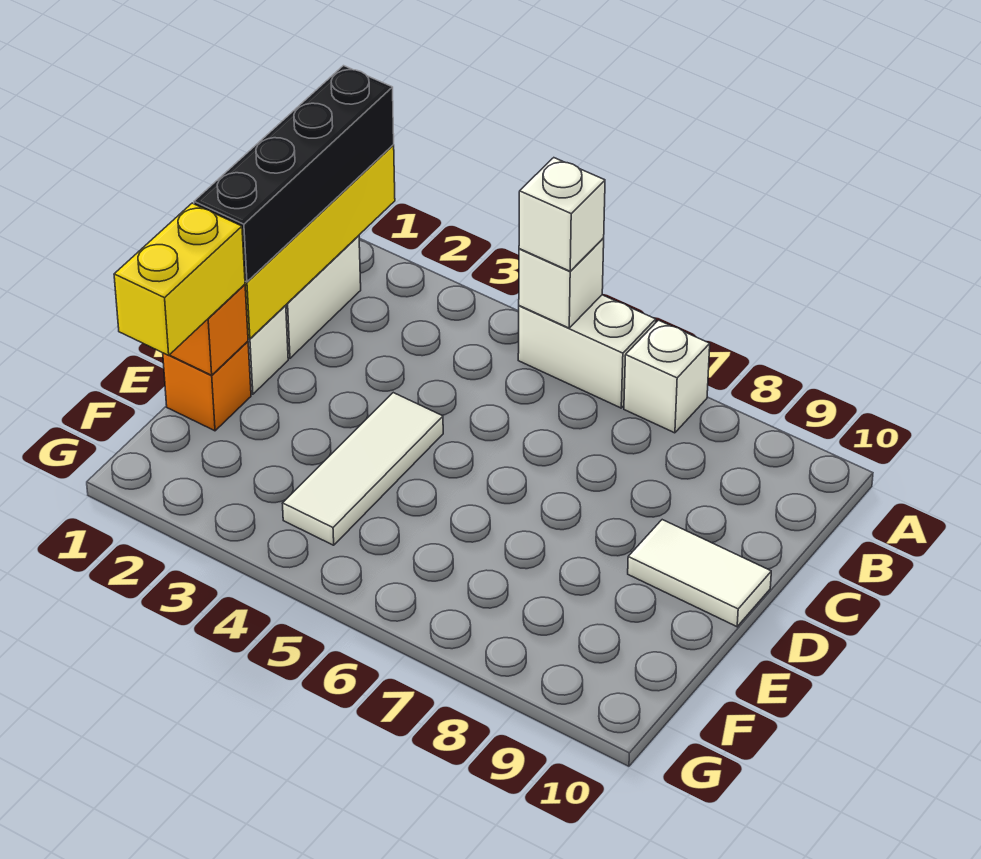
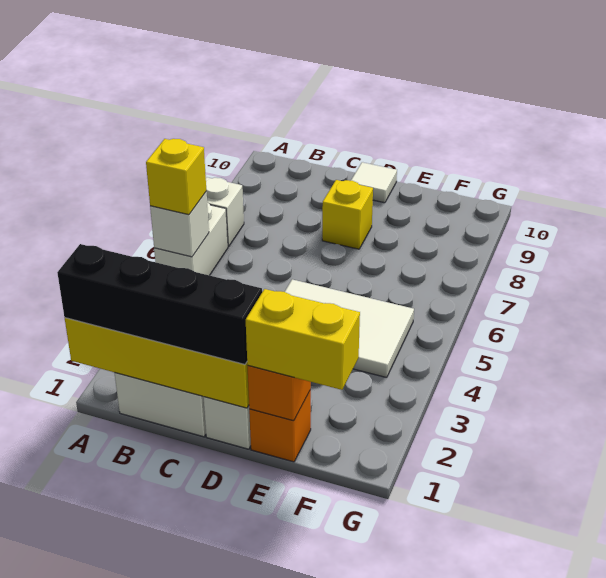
white 1x1 brick [519,158,605,271] -> yellow 1x1 brick [146,139,206,215]
white 1x3 tile [282,393,443,545] -> white 2x3 tile [285,279,414,378]
none -> yellow 1x1 brick [322,180,373,249]
white 1x2 tile [628,520,771,627] -> white 1x1 tile [351,162,397,203]

